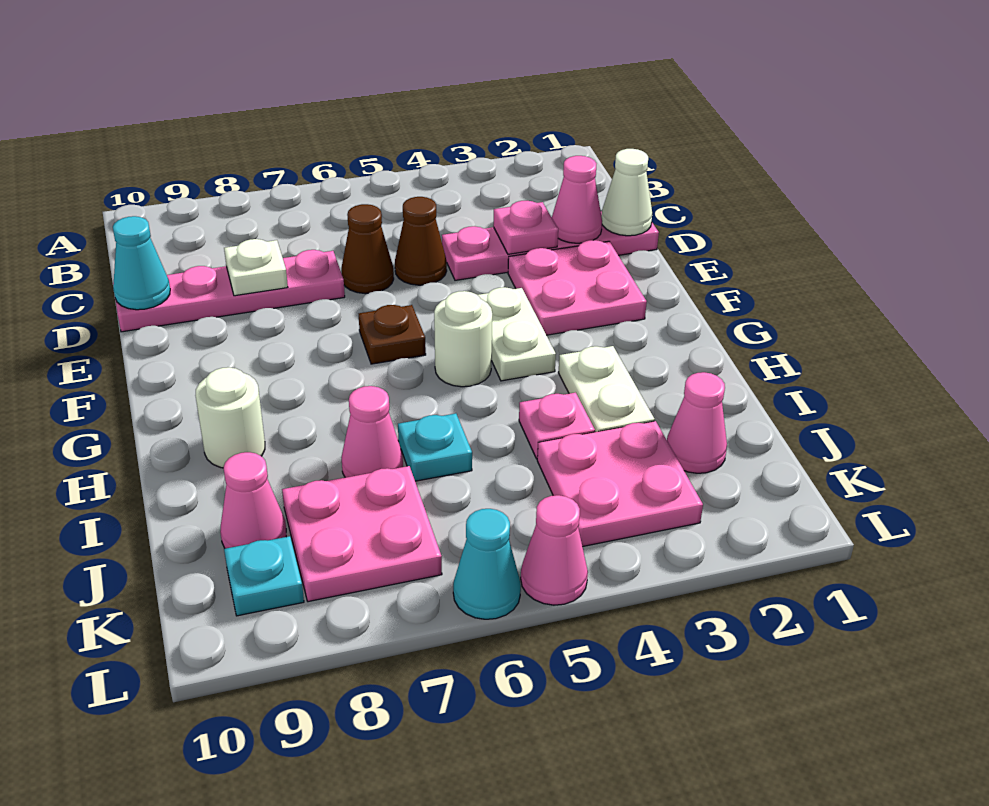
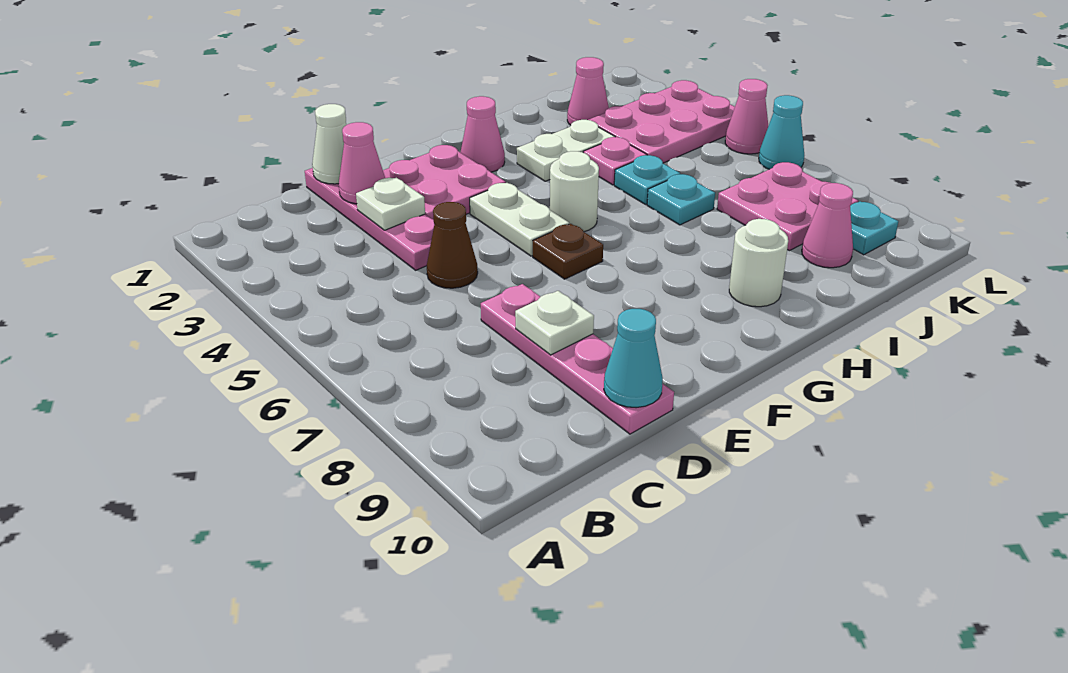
pink 1x1 plate [493,201,558,254] -> white 1x1 plate [356,178,425,230]
brown 1x1 cone [341,204,394,294] -> none
white 1x2 plate [478,287,556,381] -> white 1x2 plate turned to [470,183,569,256]
none -> cyan 1x1 plate [614,155,680,204]
pink 1x1 cone [341,386,403,478] -> pink 1x1 cone moved to [461,96,505,172]
pink 2x2 plate [537,421,703,547] -> pink 2x3 plate [588,80,735,163]

